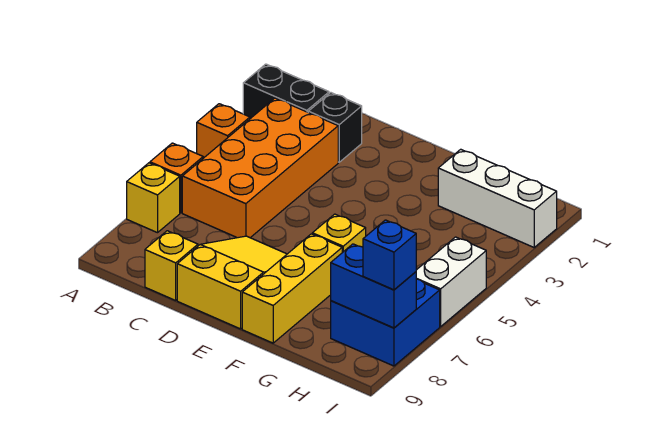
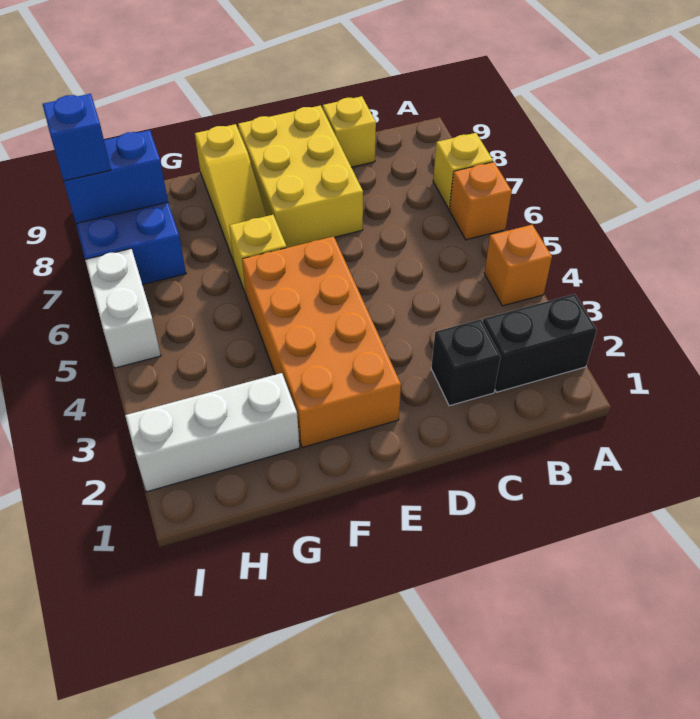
orange 2x4 brick [182,98,338,238] -> orange 2x4 brick moved to [242,236,401,448]
yellow 2x3 slope [177,236,287,329] -> yellow 2x3 brick [238,105,363,248]
yellow 1x3 brick [242,234,342,343] -> yellow 1x3 slope [195,124,267,262]

